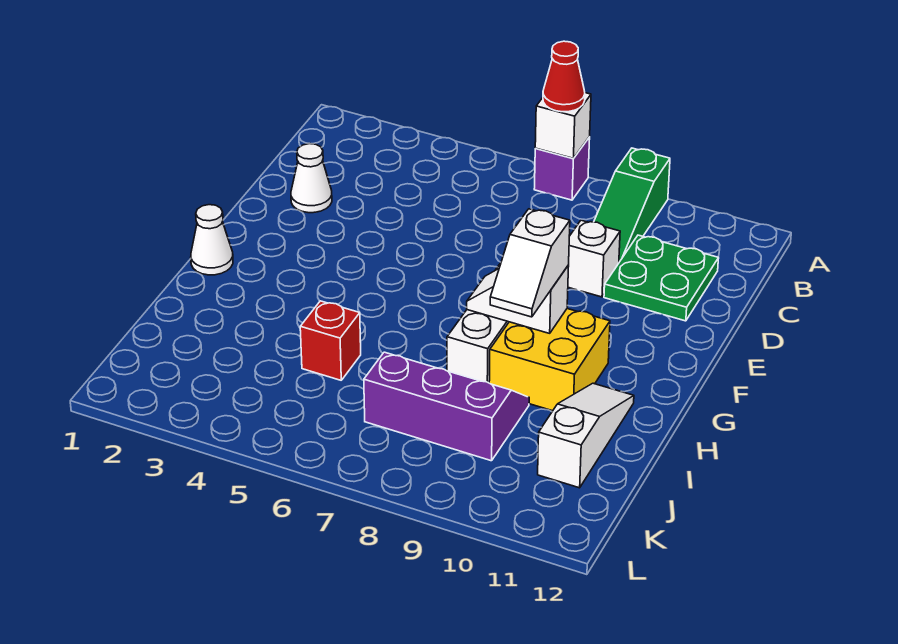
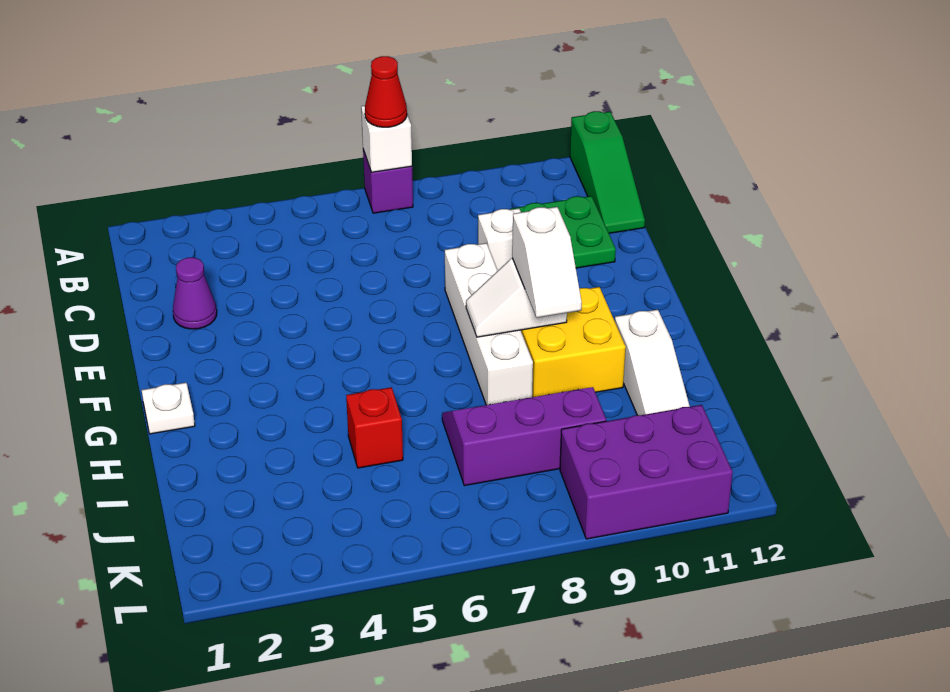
green 1x3 slope [594,148,670,262] -> green 1x3 slope moved to [570,111,645,233]
white 1x1 cone [291,144,332,213] -> purple 1x1 cone [173,257,217,329]
white 1x1 cone [191,205,233,275] -> white 1x1 plate [142,383,195,434]
white 1x3 slope [538,383,634,488] -> white 1x3 slope turned to [615,310,690,415]
none -> purple 2x3 brick [560,405,733,539]

